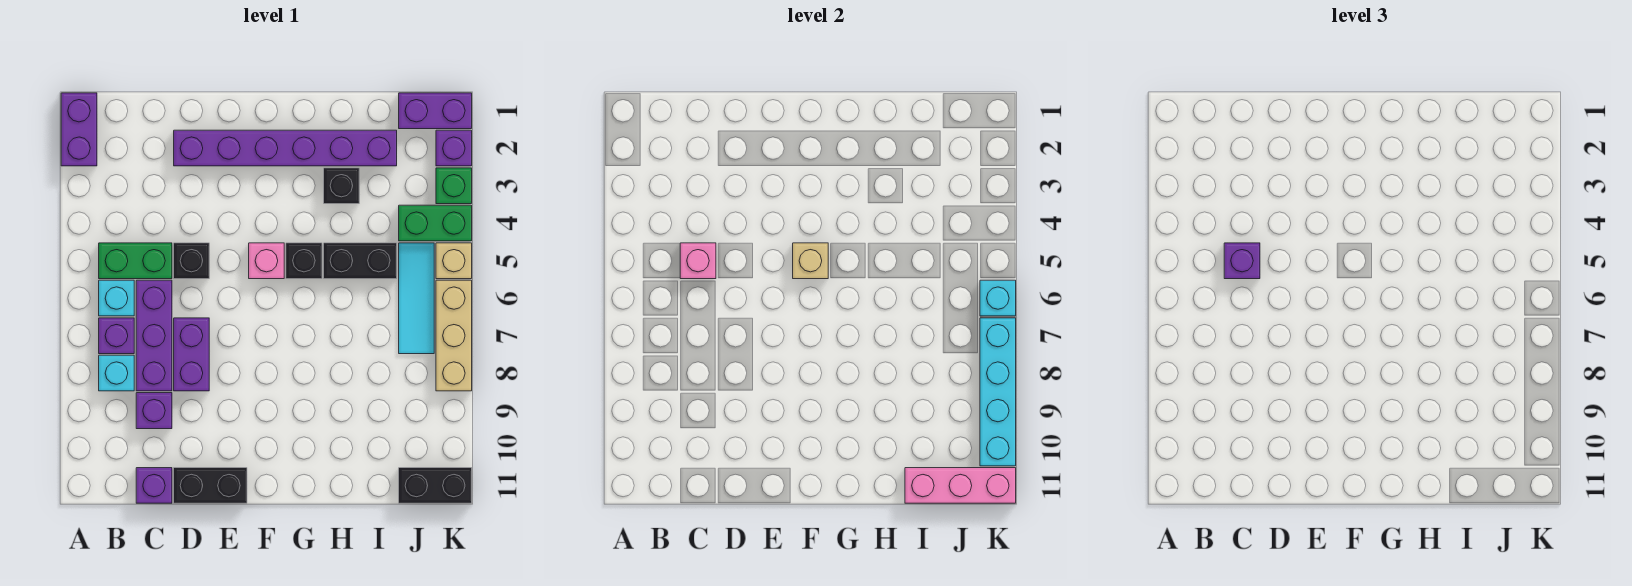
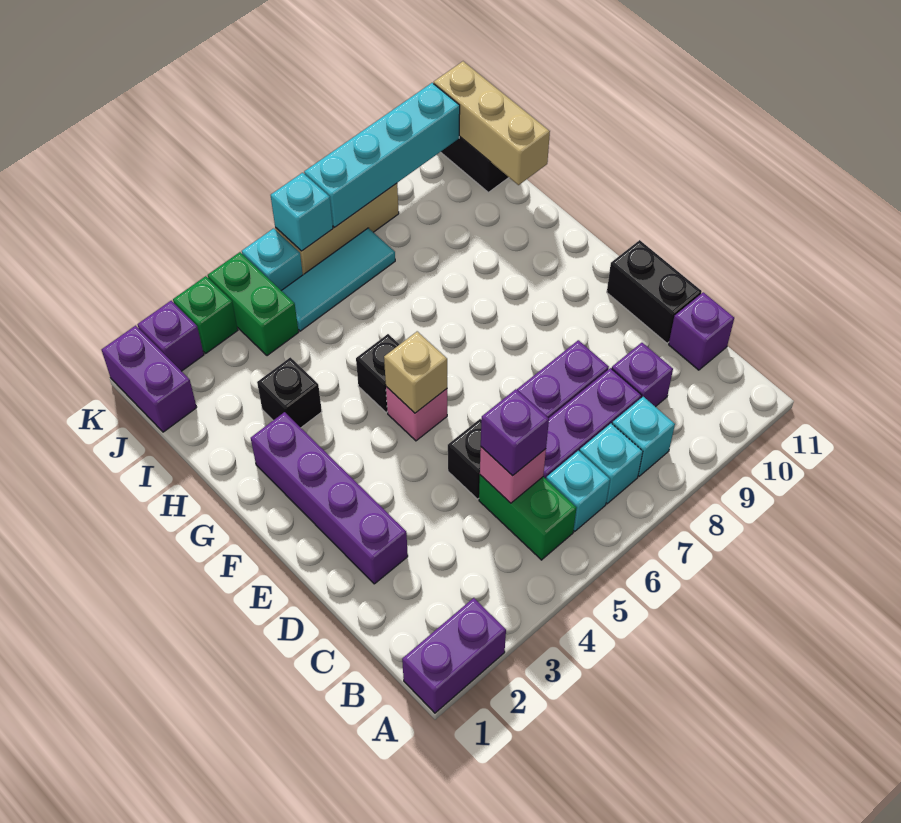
purple 1x1 brick [99,318,134,354] -> cyan 1x1 brick [580,423,643,504]
purple 1x6 brick [174,130,397,166] -> purple 1x4 brick [251,412,408,584]
black 1x2 brick [324,243,397,279] -> none
pink 1x3 brick [905,468,1016,503] -> tan 1x3 brick [434,61,550,185]
tan 1x1 brick [436,243,472,279] -> cyan 1x1 brick [242,229,303,290]

